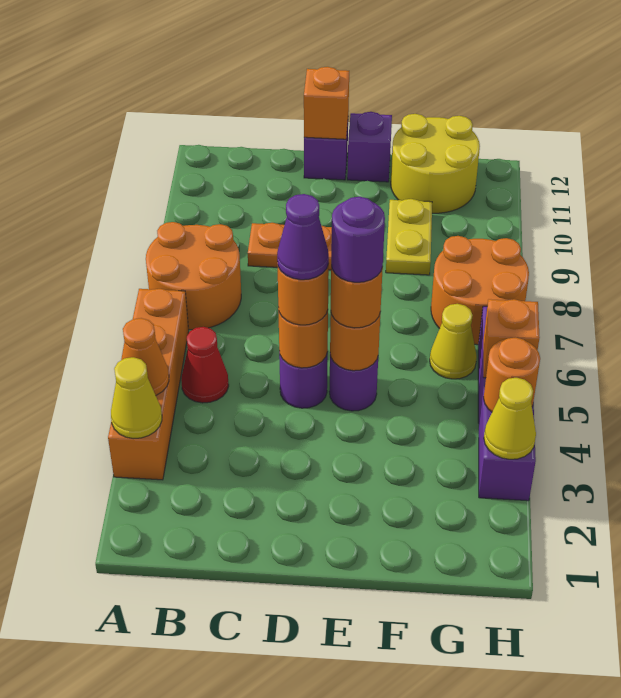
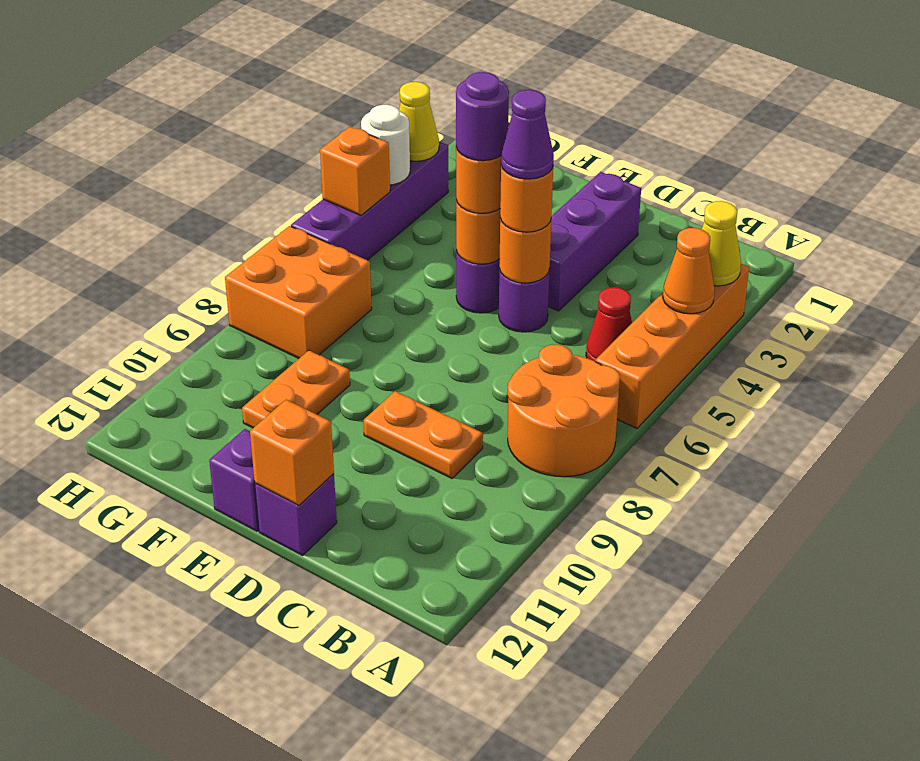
none -> purple 1x3 brick [548,172,641,311]
yellow 1x2 plate [386,199,432,275] -> orange 1x2 plate [242,350,350,428]
yellow 2x2 round brick [391,114,480,213] -> none
yellow 1x1 cone [430,304,477,379] -> none
orange 2x2 round brick [431,236,529,345] -> orange 2x2 brick [225,226,372,358]
orange 1x1 round brick [484,338,540,412] -> white 1x1 round brick [361,105,410,185]

